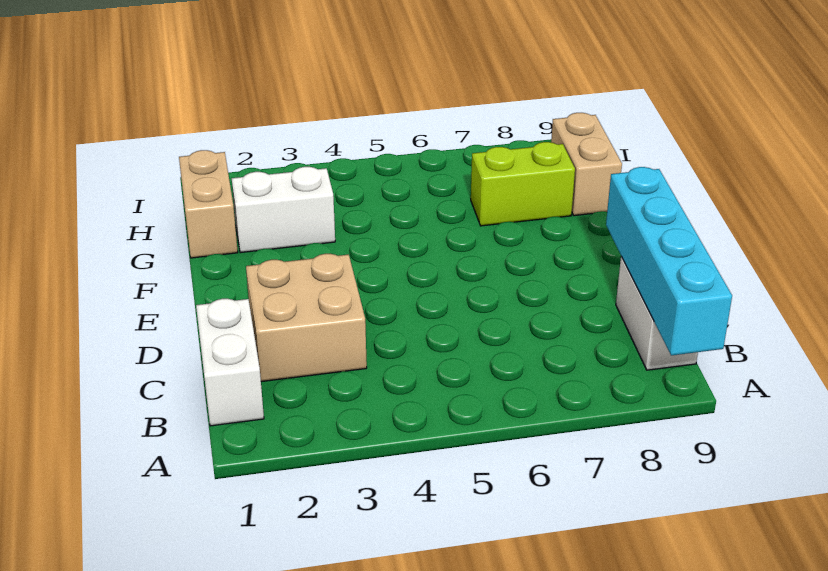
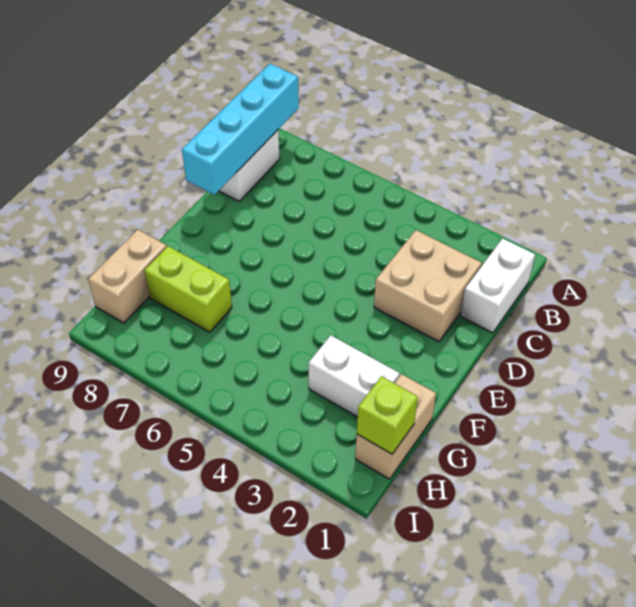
none -> lime 1x1 brick [357,376,418,454]

